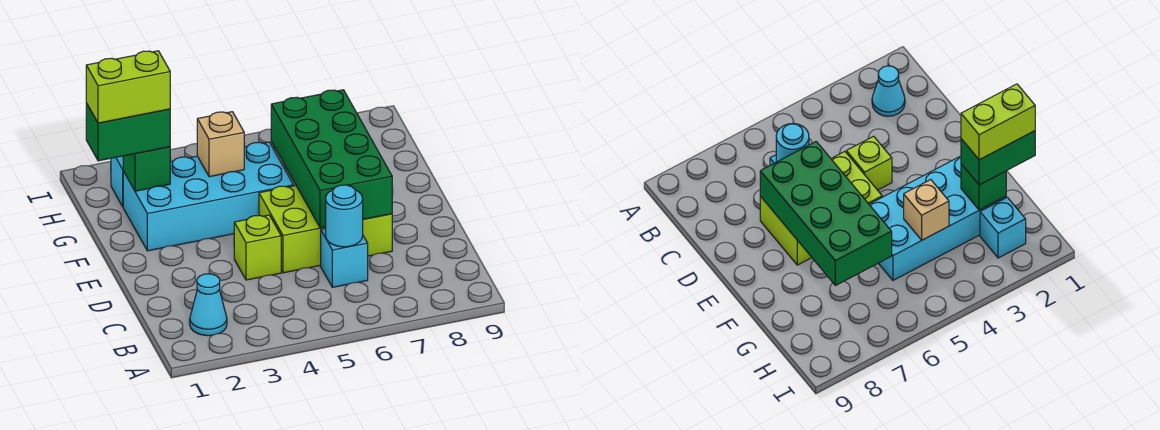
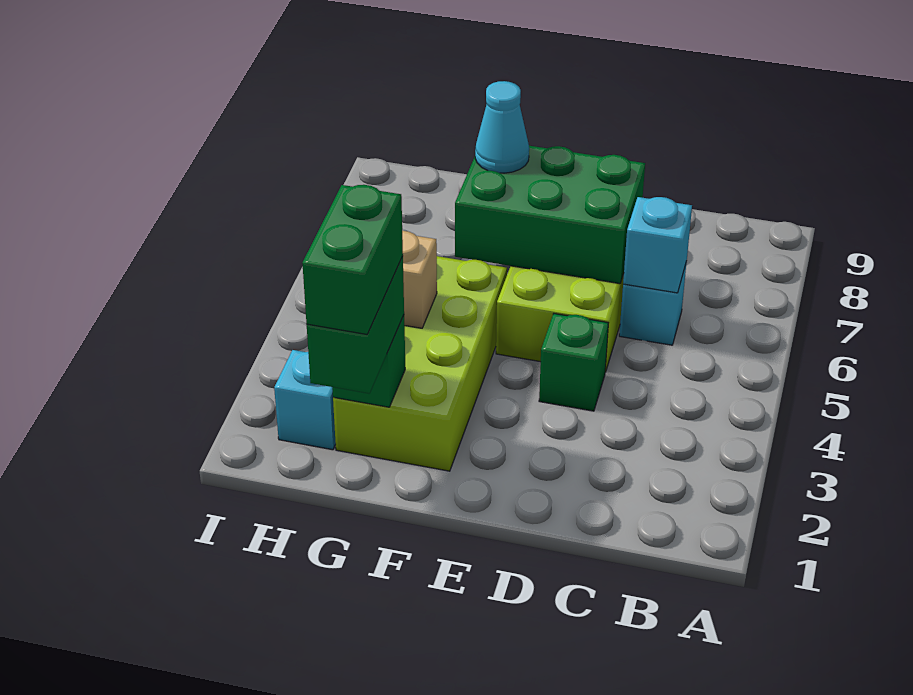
cyan 1x1 cone [190,274,227,336] -> cyan 1x1 cone moved to [475,81,529,173]
cyan 1x1 round brick [326,185,363,247] -> cyan 1x1 brick [623,197,692,293]
lime 1x1 brick [234,215,281,280] -> green 1x1 brick [539,314,608,411]
green 2x4 brick [271,90,392,228] -> green 2x3 brick [455,146,645,284]
cyan 2x4 brick [123,142,294,251] -> lime 2x4 brick [333,256,507,471]
lime 1x2 brick [86,51,170,123] -> green 1x2 brick [302,185,403,334]

